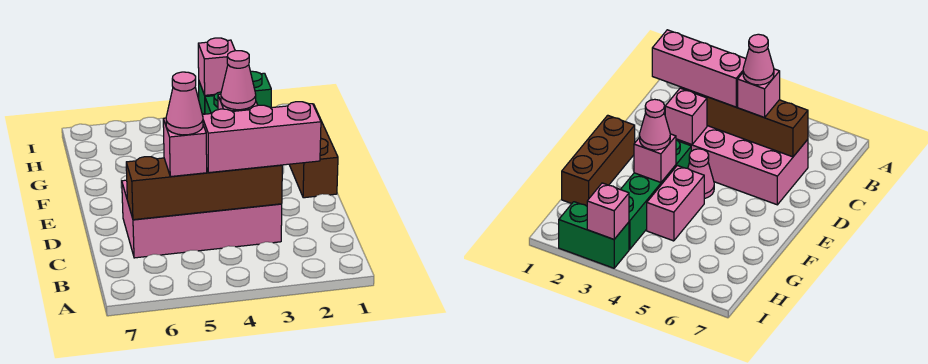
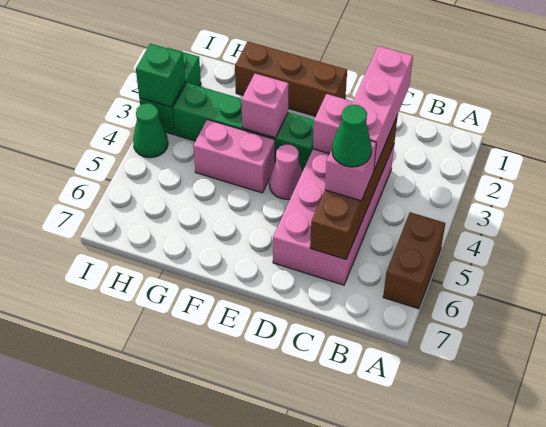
none -> brown 1x2 brick [383,212,445,309]
pink 1x1 cone [166,72,203,135] -> green 1x1 cone [332,105,372,167]
pink 1x1 cone [221,51,256,110] -> none
pink 1x1 brick [198,38,235,95] -> green 1x1 brick [136,44,185,107]
none -> green 1x1 cone [133,103,168,158]

